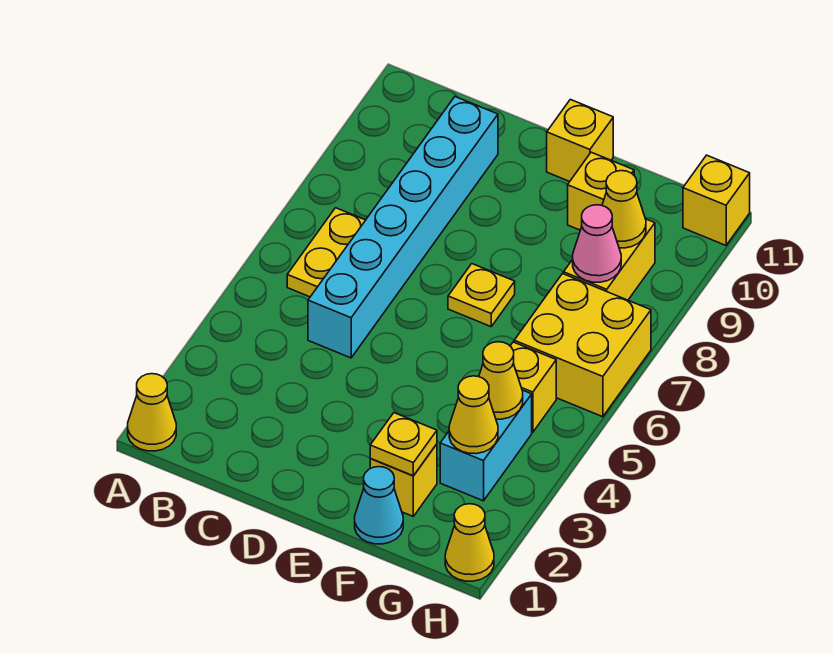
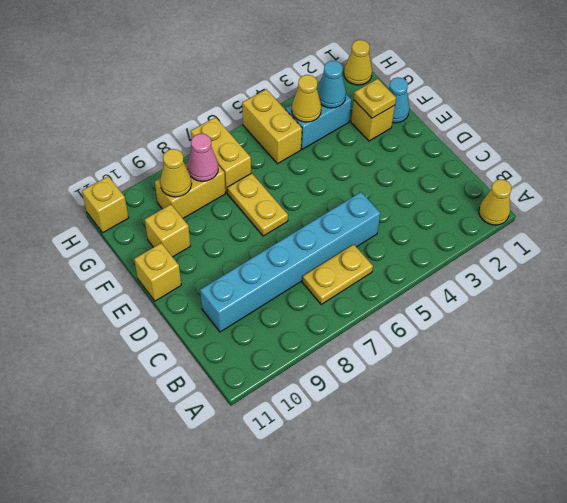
yellow 1x1 plate [448,264,515,327] -> yellow 1x2 plate [227,173,288,236]
yellow 1x1 cone [449,376,498,454] -> cyan 1x1 cone [317,61,346,108]
yellow 1x1 brick [511,342,556,432] -> yellow 1x2 brick [242,89,302,164]
yellow 2x2 brick [514,274,651,417] -> yellow 1x2 brick [191,117,251,193]

